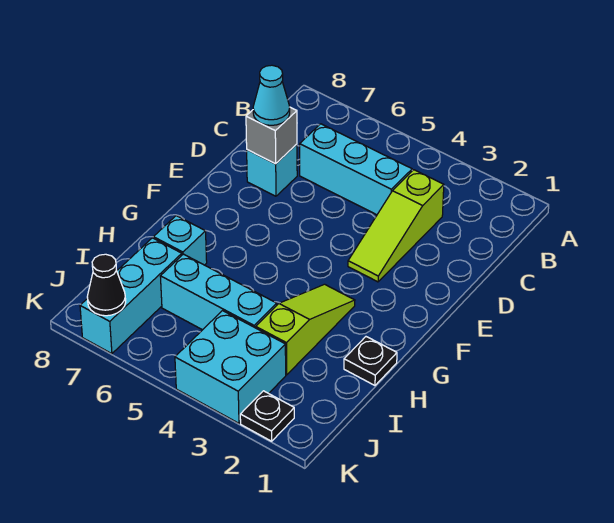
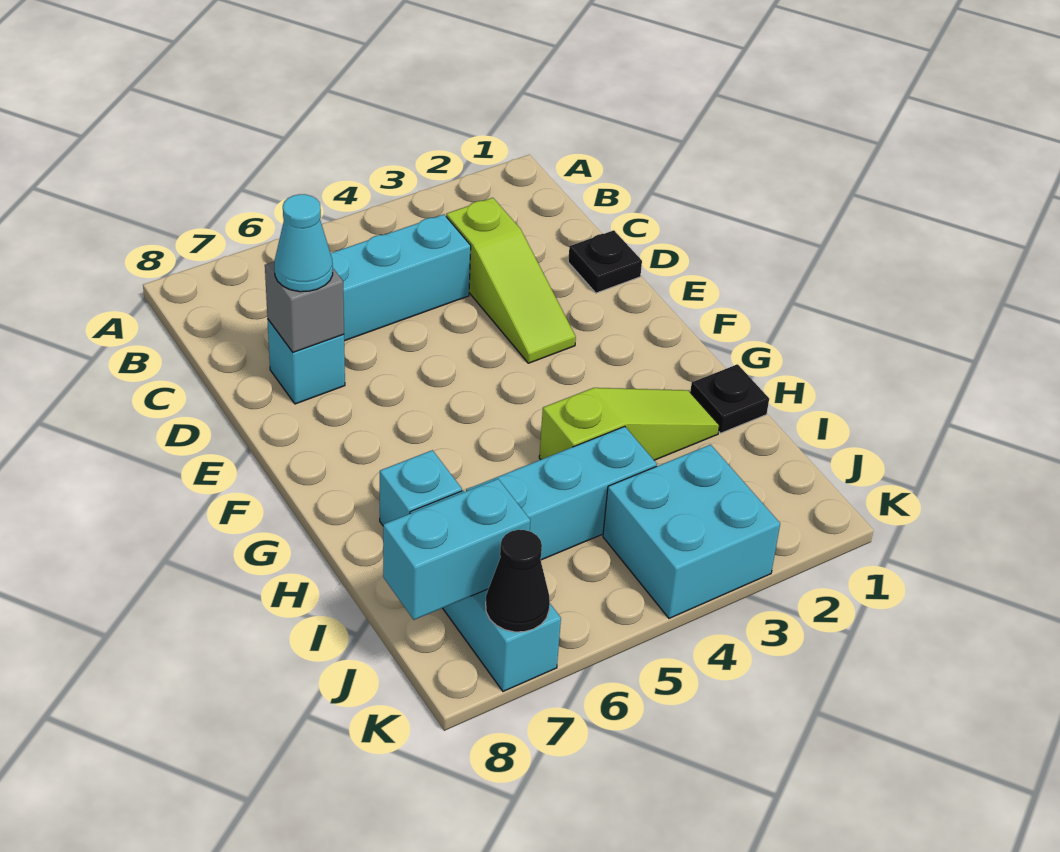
lime 1x3 slope [256,284,355,375] -> lime 1x3 slope turned to [539,388,719,460]
none -> cyan 1x2 brick [383,479,530,620]
black 1x1 plate [240,391,294,441] -> black 1x1 plate moved to [568,230,642,293]

